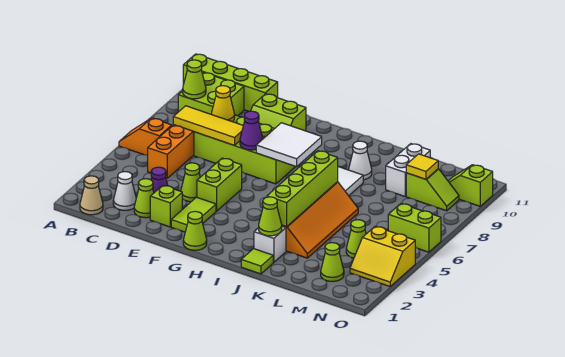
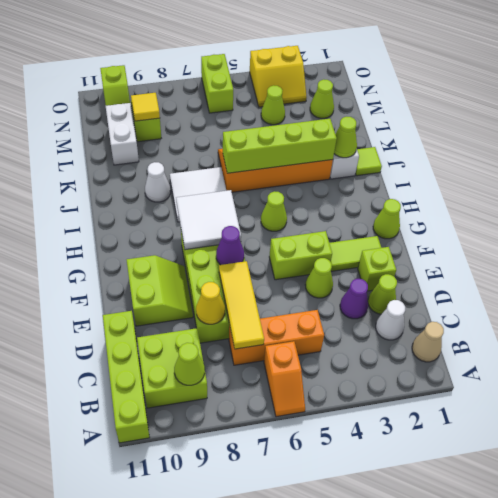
none -> lime 1x1 cone [261,191,287,231]
white 1x2 brick [386,144,430,196] -> white 1x2 brick turned to [106,103,139,165]
yellow 2x2 slope [350,227,415,286] -> yellow 2x2 slope turned to [250,46,307,107]

